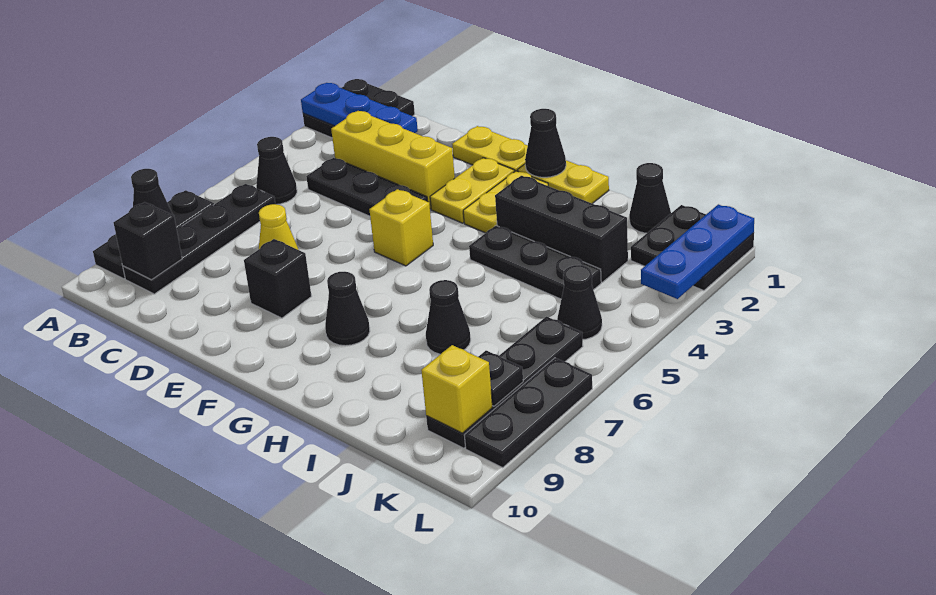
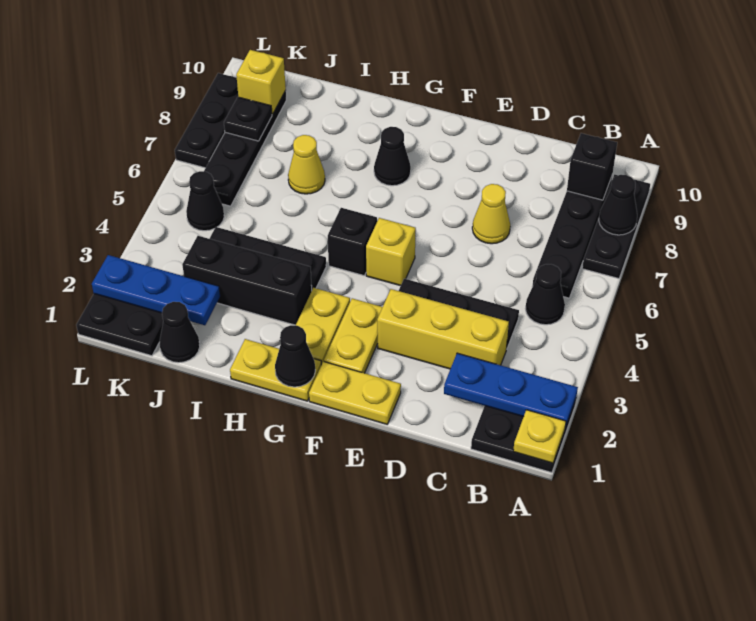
none -> yellow 1x1 plate [513,410,566,463]
black 1x1 brick [244,239,311,318] -> black 1x1 brick moved to [328,208,377,276]
black 1x1 cone [426,280,471,354] -> yellow 1x1 cone [288,135,325,194]
blue 1x3 plate [641,204,754,299] -> blue 1x3 plate turned to [92,255,220,325]

